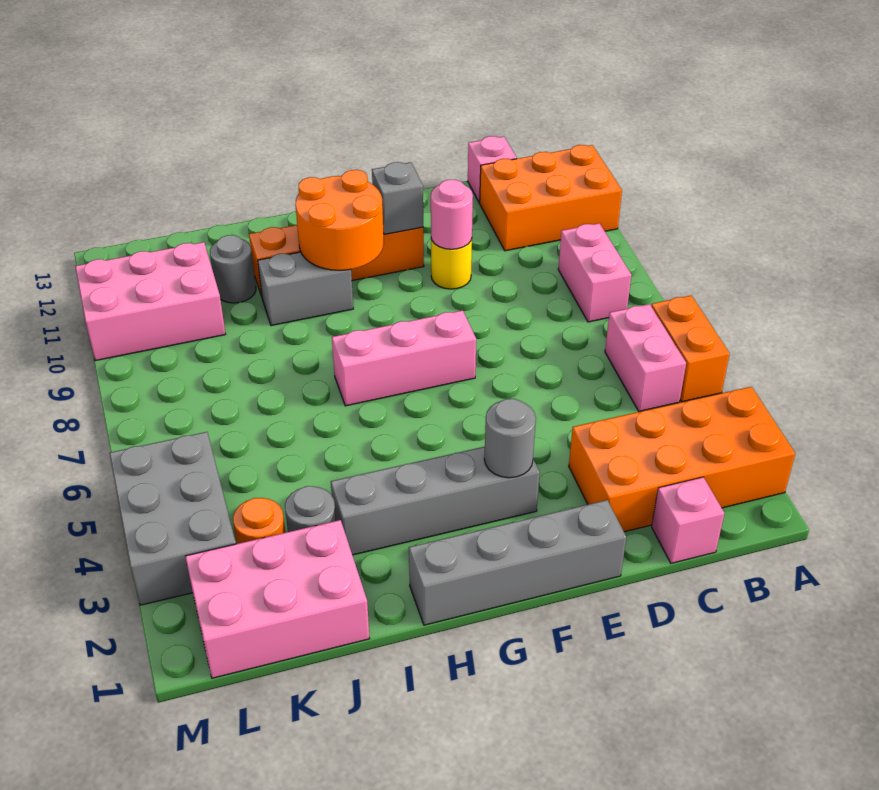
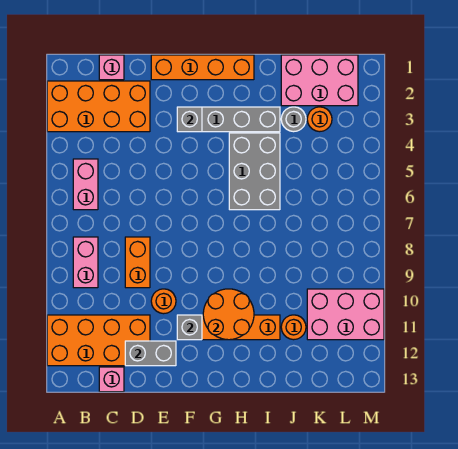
orange 1x2 brick [651,295,730,402] -> orange 1x2 brick moved to [125,237,150,288]
orange 2x3 brick [480,145,622,251] -> orange 2x4 brick [47,315,150,366]
grey 1x4 brick [409,500,626,625] -> orange 1x4 brick [151,55,254,80]
yellow 1x1 round brick [431,239,472,289] -> orange 1x1 round brick [151,289,176,314]
pink 1x1 round brick [431,180,473,249] -> none
grey 1x1 round brick [484,399,536,478] -> grey 1x1 brick [177,107,202,132]
pink 1x3 brick [332,310,476,406] -> none
grey 1x2 brick [258,252,353,326] -> grey 1x2 brick moved to [125,341,176,366]
grey 1x1 round brick [210,235,256,303] -> orange 1x1 round brick [281,315,306,340]
grey 2x3 brick [110,432,236,605] -> grey 2x3 brick moved to [229,133,280,210]

